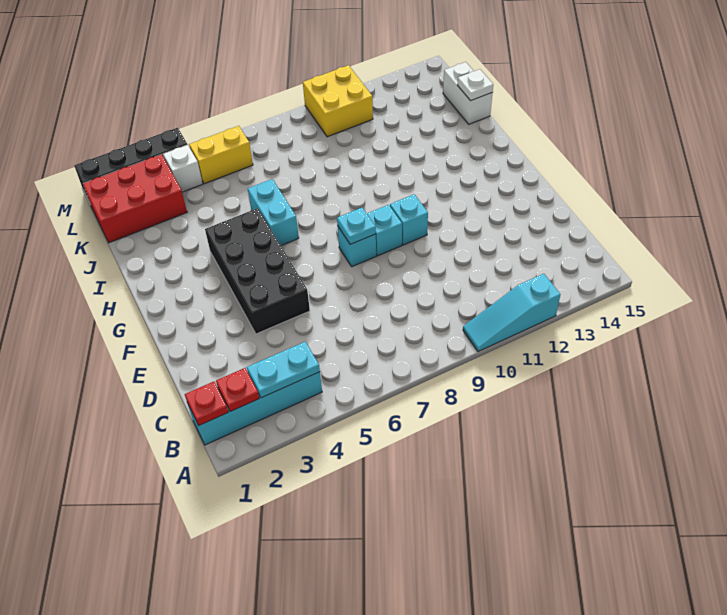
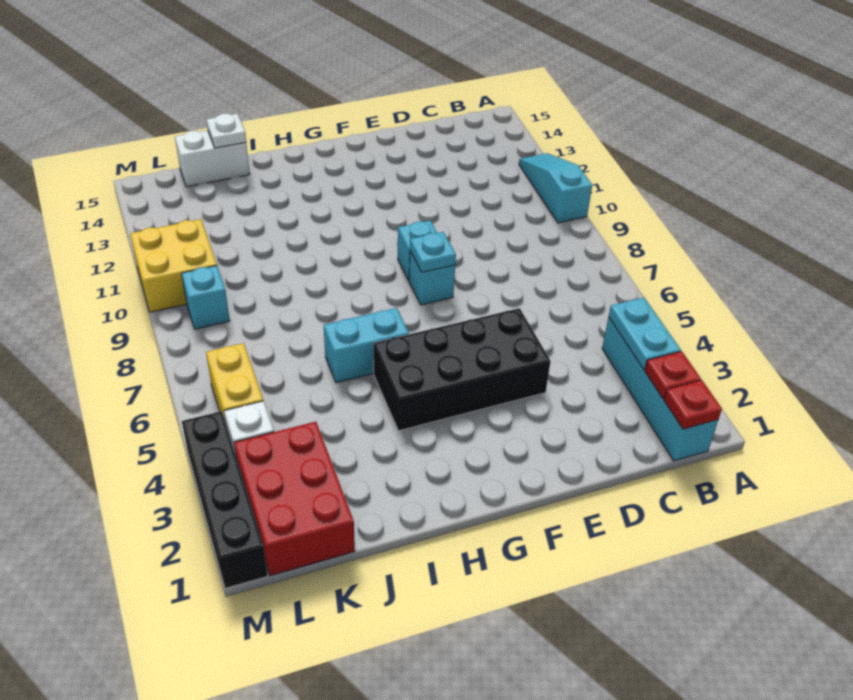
cyan 1x3 slope [463,274,560,352] -> cyan 1x3 slope turned to [519,153,592,223]
cyan 1x1 brick [390,194,428,245] -> cyan 1x1 brick moved to [182,266,230,329]

